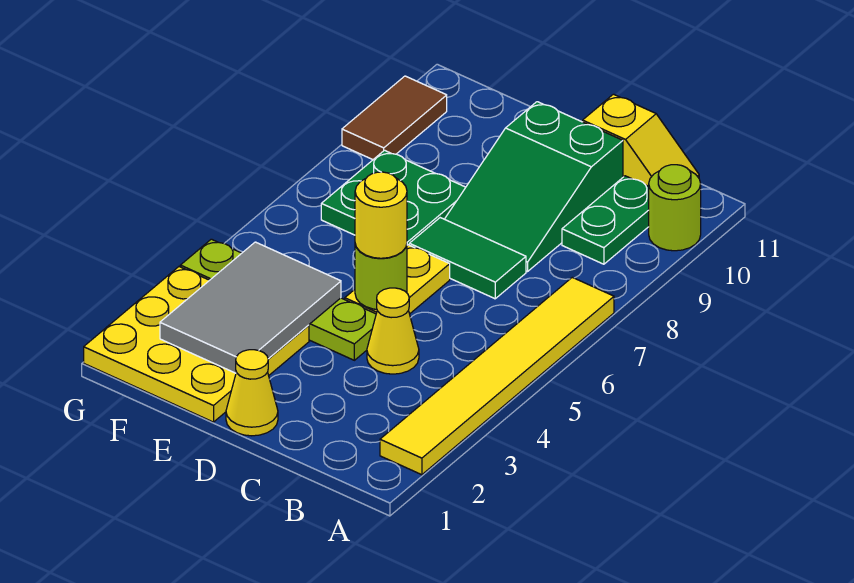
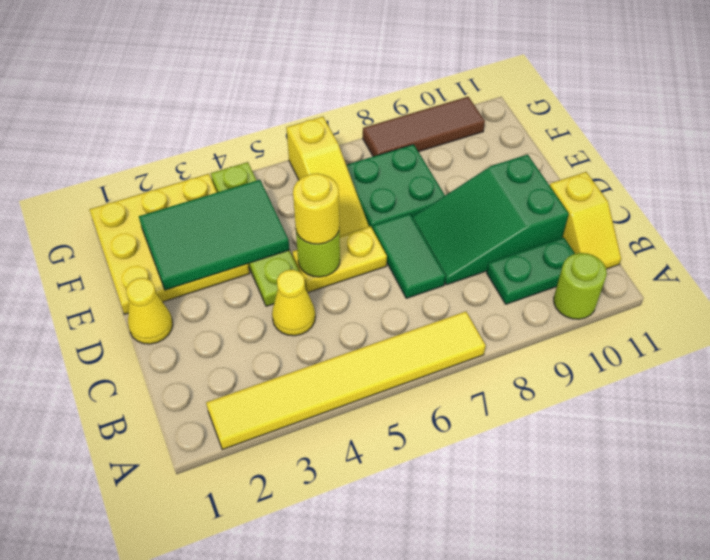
grey 2x3 tile [160,242,341,373] -> green 2x3 tile [139,180,289,290]
none -> yellow 1x3 slope [286,117,369,236]
brown 1x2 tile [342,76,447,160] -> brown 1x3 tile [363,97,485,157]

